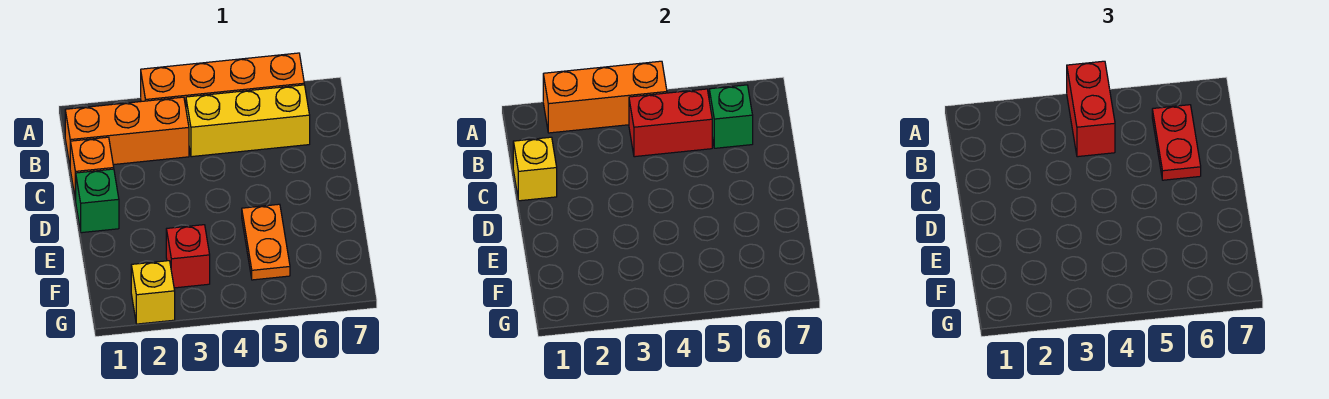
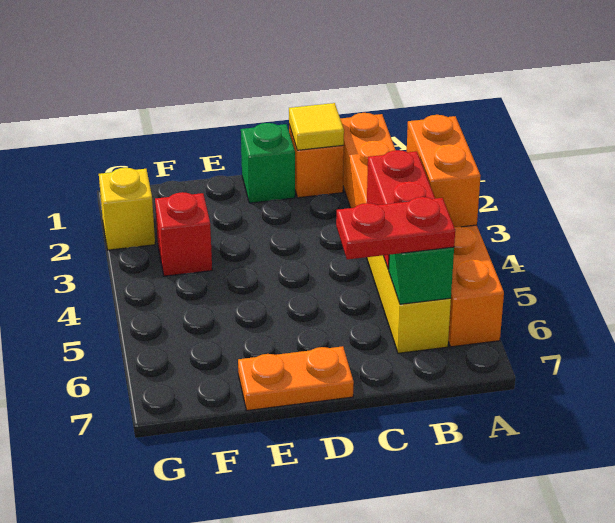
orange 1x3 brick [543,61,667,133] -> orange 1x2 brick [407,115,481,227]
red 1x2 brick [1067,61,1115,157] -> none
yellow 1x1 brick [513,137,557,201] -> yellow 1x1 tile [289,103,344,150]
orange 1x2 plate [242,204,290,280] -> orange 1x2 plate moved to [238,346,354,410]

